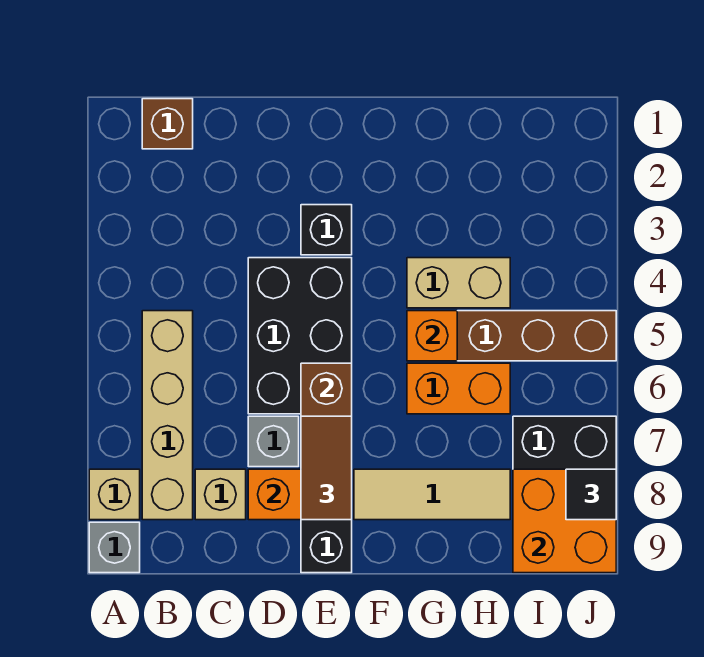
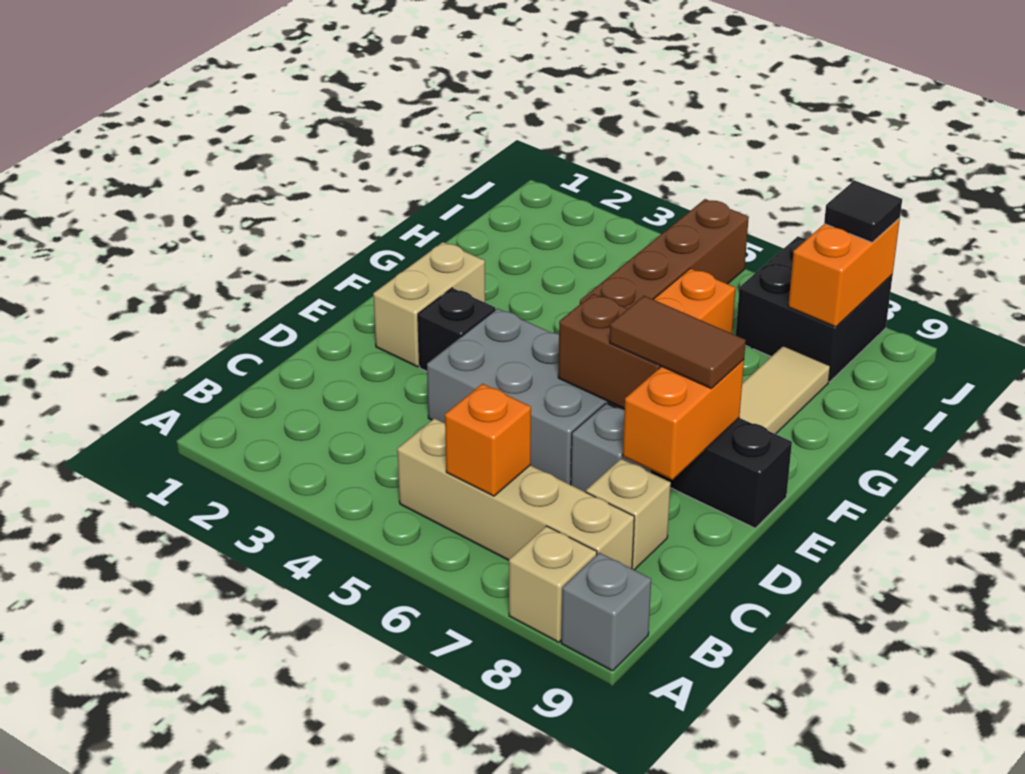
brown 1x1 brick [142,99,193,149] -> none
black 2x3 brick [248,258,352,414] -> grey 2x3 brick [427,308,608,485]
tan 1x2 brick [407,258,510,308] -> tan 1x2 brick moved to [373,242,485,367]
orange 1x1 brick [407,311,457,361] -> orange 1x1 brick moved to [445,384,531,496]
orange 2x2 brick [513,469,616,573] -> orange 1x2 brick [788,218,900,327]

